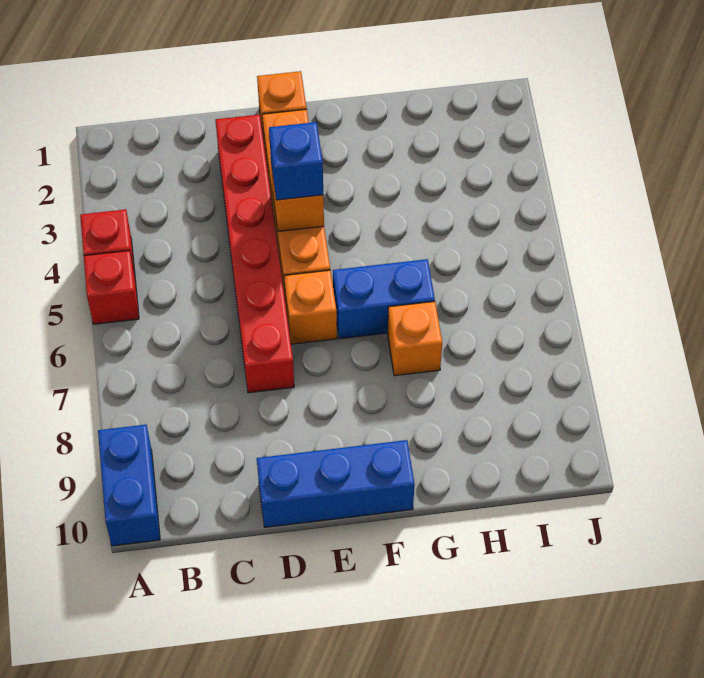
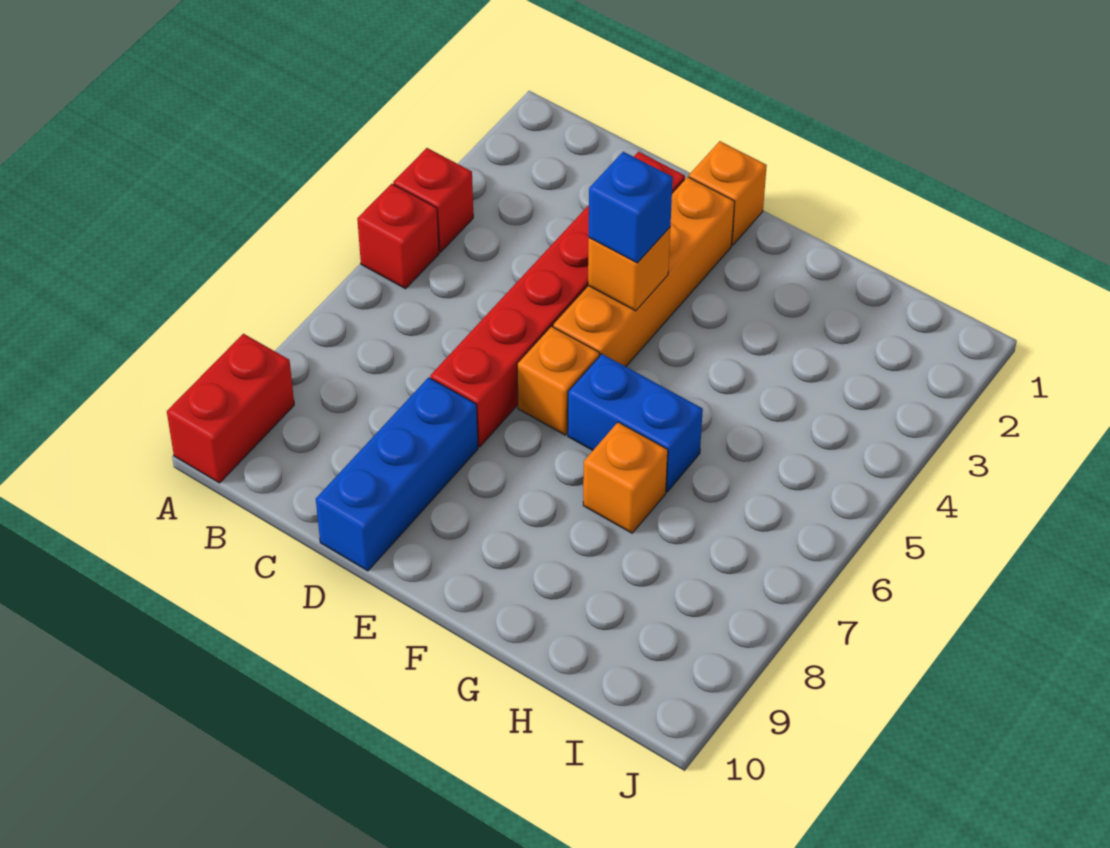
blue 1x2 brick [98,425,160,546] -> red 1x2 brick [167,334,294,483]
blue 1x3 brick [257,440,415,527] -> blue 1x3 brick turned to [316,377,478,571]

